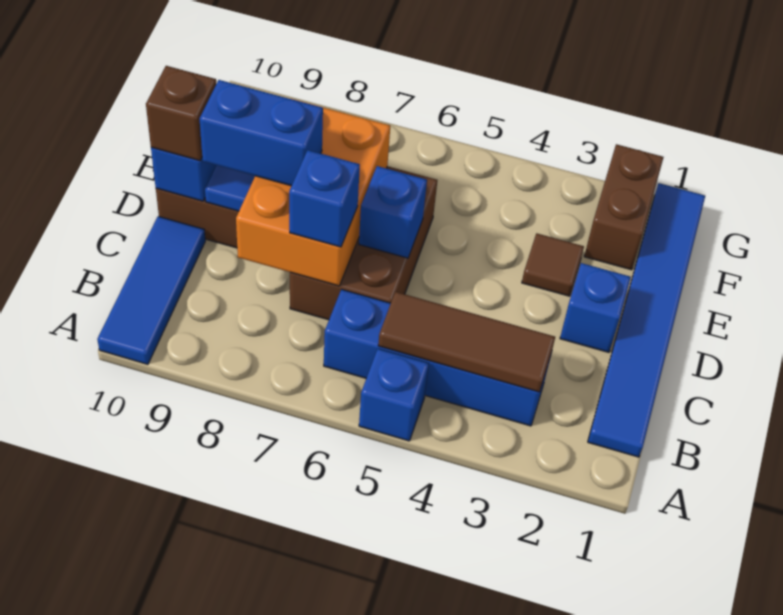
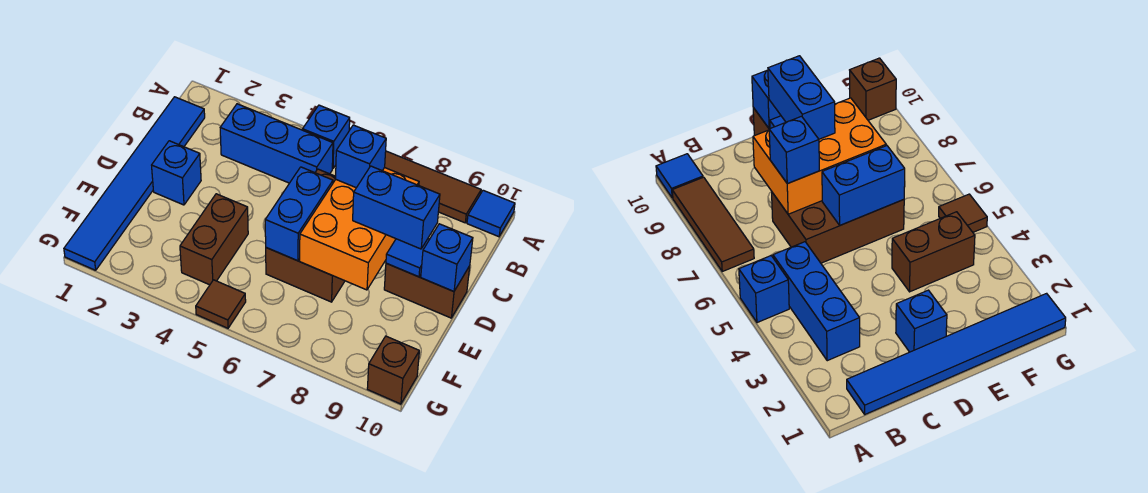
blue 1x3 tile [97,216,205,364] -> blue 1x1 tile [467,190,515,237]
blue 1x4 brick [324,289,551,426] -> blue 1x3 brick [220,104,333,183]
brown 1x3 tile [378,292,555,392] -> brown 1x3 tile moved to [385,151,481,223]
blue 1x1 brick [359,166,427,258] -> blue 1x2 brick [265,167,333,261]
brown 1x1 brick [146,66,216,161] -> brown 1x1 brick moved to [367,336,419,404]
brown 1x1 tile [522,233,584,296] -> brown 1x1 tile moved to [196,280,246,328]
brown 1x2 brick [584,144,664,270] -> brown 1x2 brick moved to [180,194,248,285]

